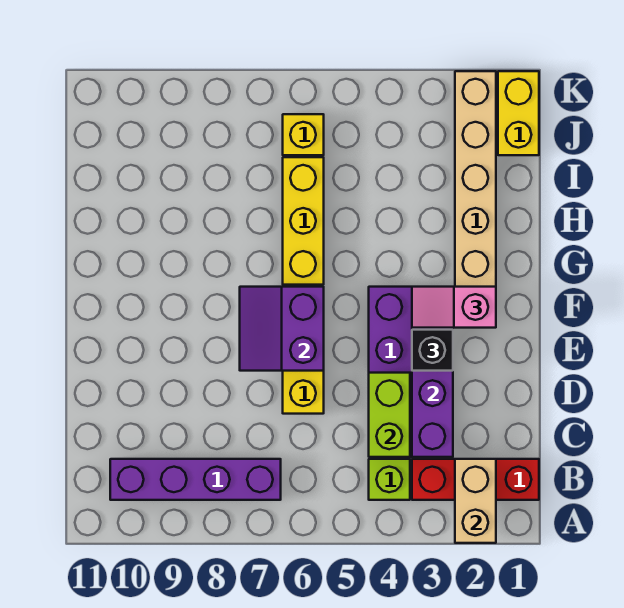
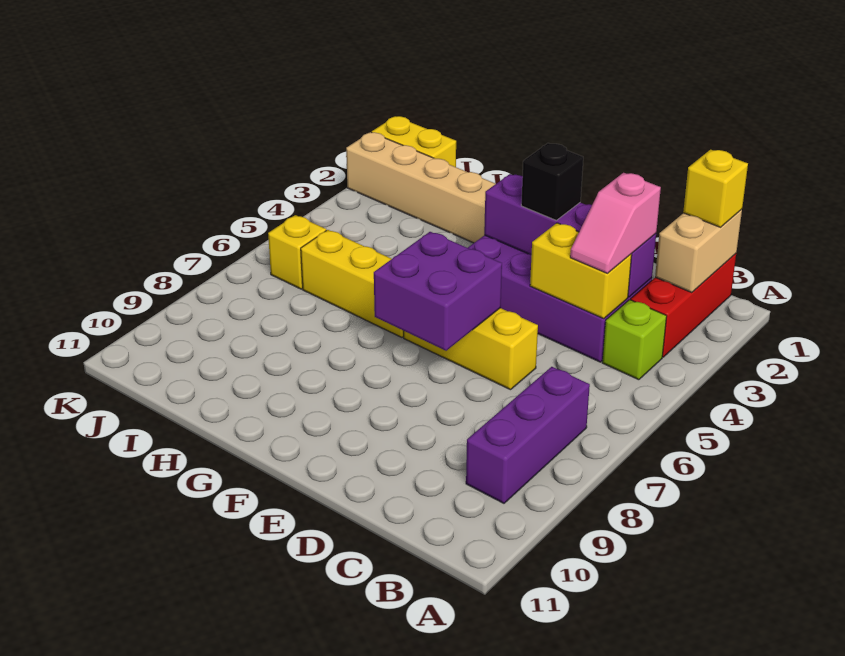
tan 1x2 brick [455,459,496,543] -> tan 1x2 brick turned to [655,209,742,293]
none -> yellow 1x1 brick [683,150,748,227]
purple 1x4 brick [110,459,281,500] -> purple 1x3 brick [466,367,590,503]
lime 1x2 brick [369,373,410,457] -> yellow 1x2 brick [530,223,632,319]
purple 2x2 slope [240,287,324,371] -> purple 2x2 brick [374,232,502,351]
pink 1x2 slope [412,287,496,328] -> pink 1x2 slope moved to [570,173,661,273]

